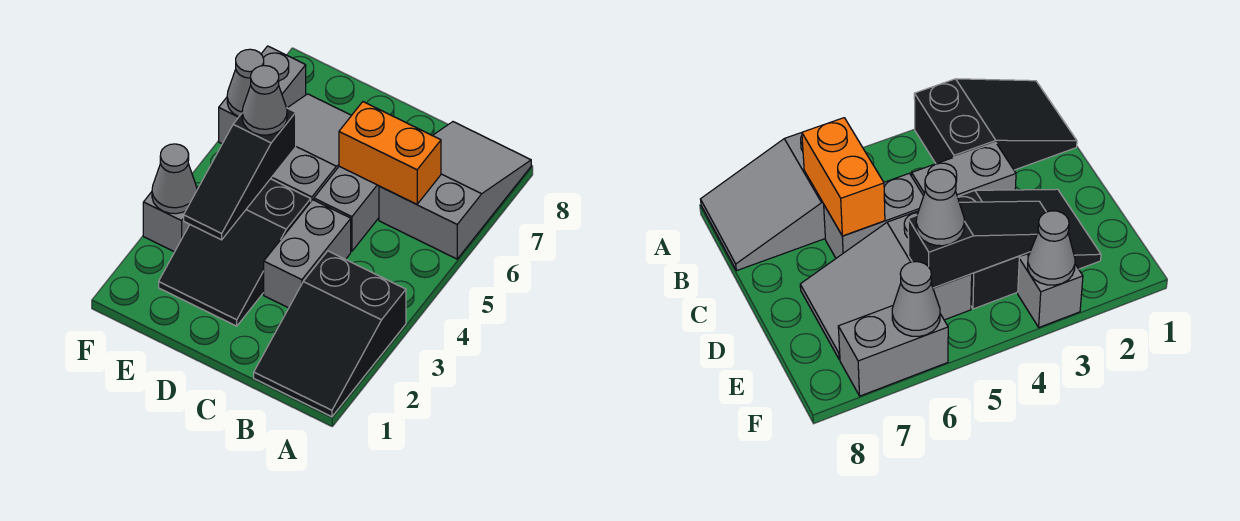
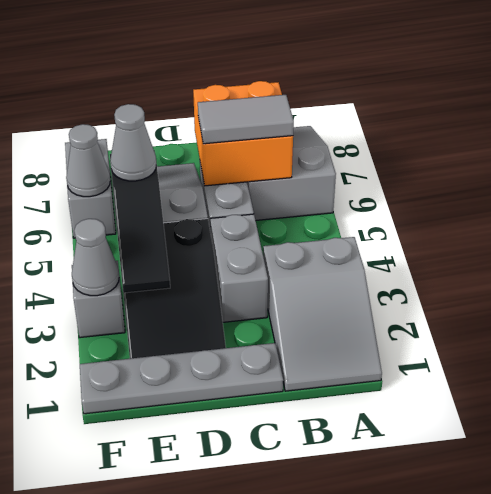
black 2x3 slope [254,251,406,417] -> grey 2x3 slope [263,237,382,391]
orange 1x2 brick [339,102,441,204] -> orange 2x2 brick [193,81,293,186]
none -> grey 1x2 tile [198,95,294,144]
none -> grey 1x4 plate [80,343,283,414]

